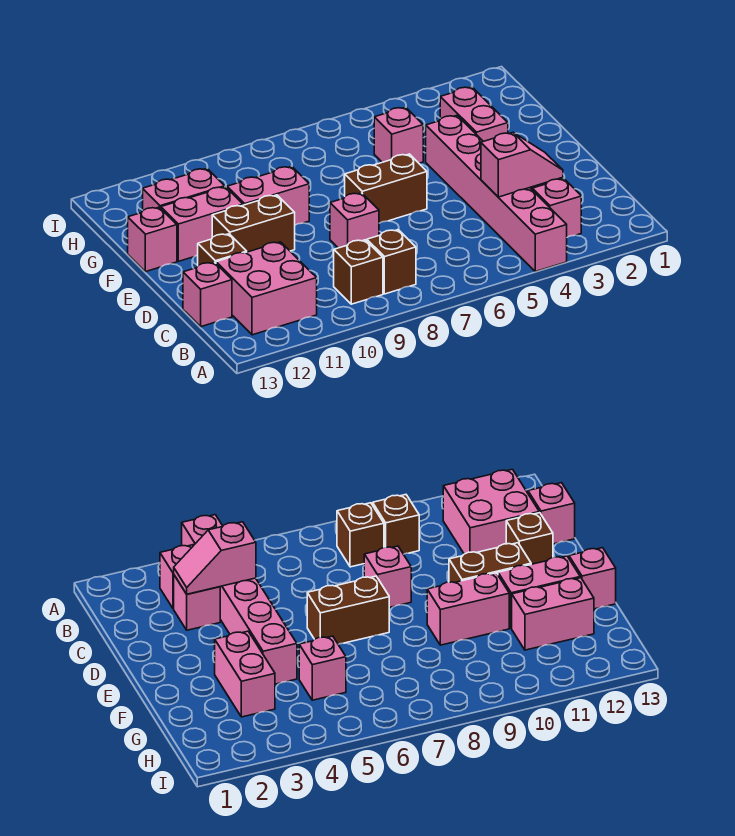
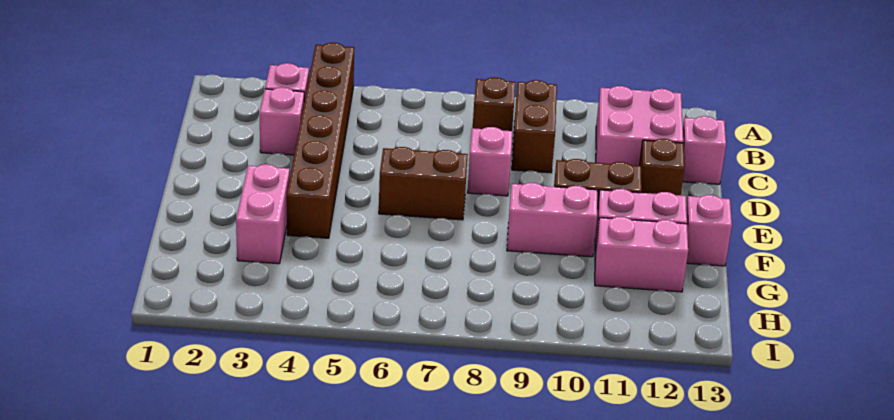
pink 1x6 brick [426,116,567,272] -> brown 1x6 brick [287,43,354,238]
brown 1x1 brick [334,240,383,304] -> brown 1x2 brick [512,80,557,173]
pink 1x2 slope [481,133,563,197] -> none
pink 1x1 brick [374,107,423,163] -> none

